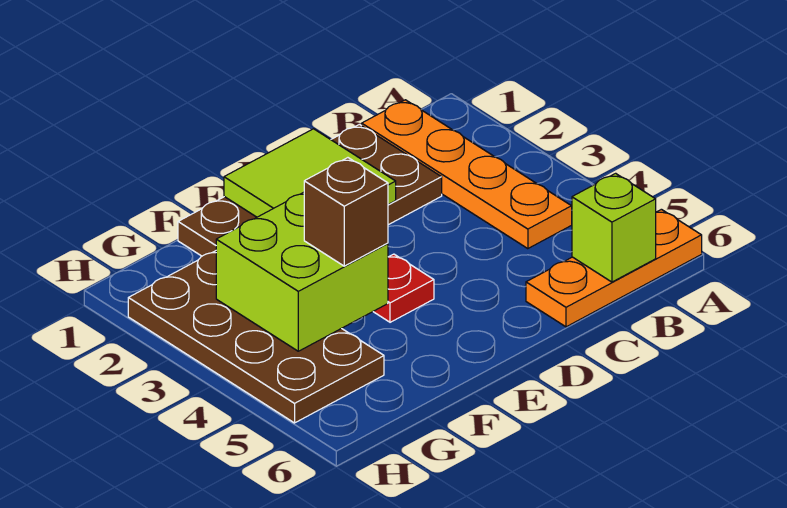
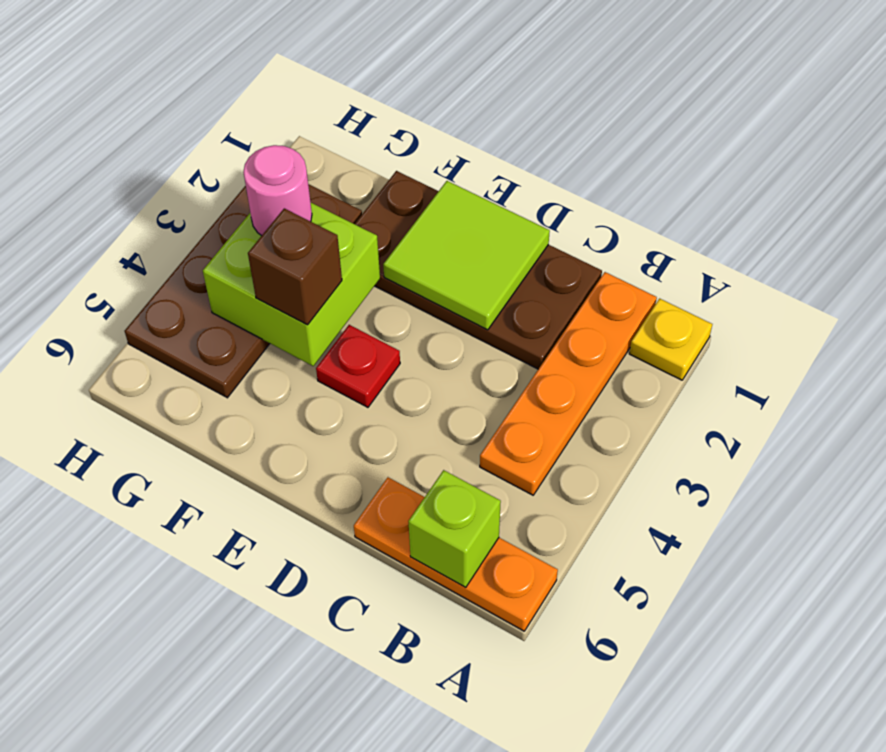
none -> yellow 1x1 plate [629,299,712,380]
none -> pink 1x1 round brick [243,145,312,236]

